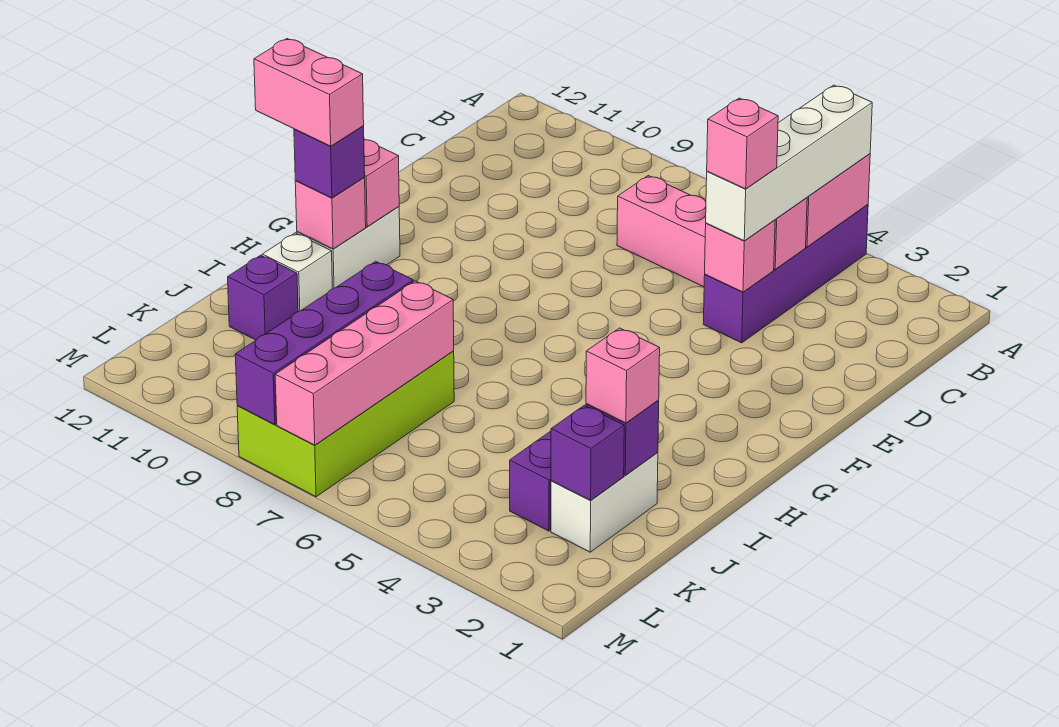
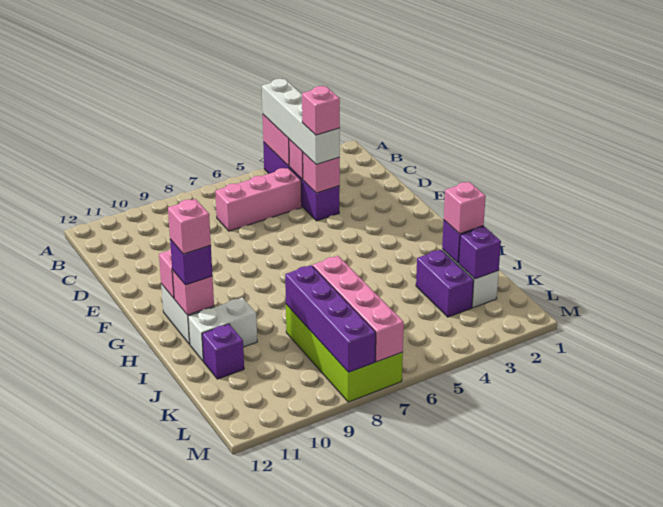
pink 1x2 brick [254,39,364,146] -> pink 1x1 brick [168,199,211,254]
white 1x1 brick [262,233,332,311] -> white 1x2 brick [188,298,257,361]

